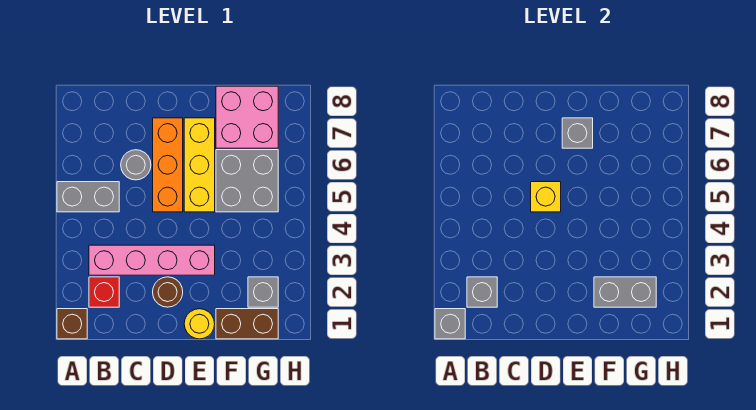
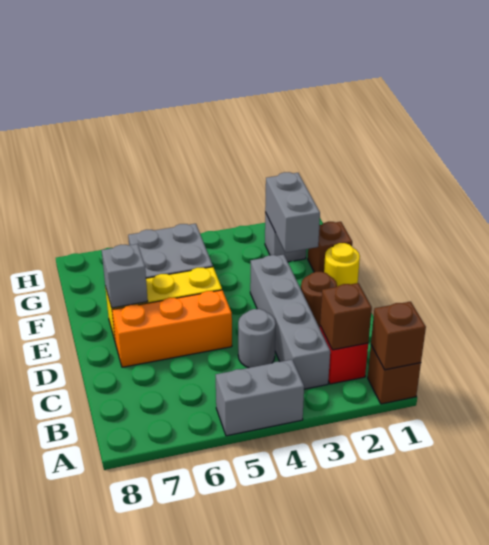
grey 1x1 brick [435,309,465,339] -> brown 1x1 brick [371,302,426,370]
grey 1x2 brick [57,182,119,212] -> grey 1x2 brick turned to [216,360,304,436]
grey 1x1 brick [467,277,497,307] -> brown 1x1 brick [320,283,372,350]
pink 1x4 brick [89,245,215,275] -> grey 1x4 brick [250,255,330,389]
grey 1x1 round brick [121,150,151,180] -> grey 1x1 round brick moved to [238,309,276,368]
yellow 1x1 brick [531,182,561,212] -> none
brown 1x2 brick [216,309,278,339] -> brown 1x1 brick [308,222,352,272]
pink 2x2 brick [216,86,278,148] -> none

